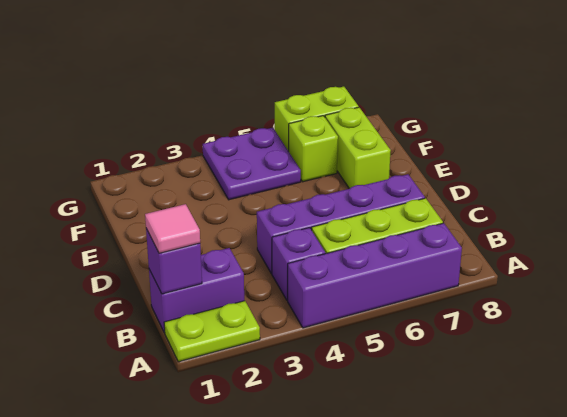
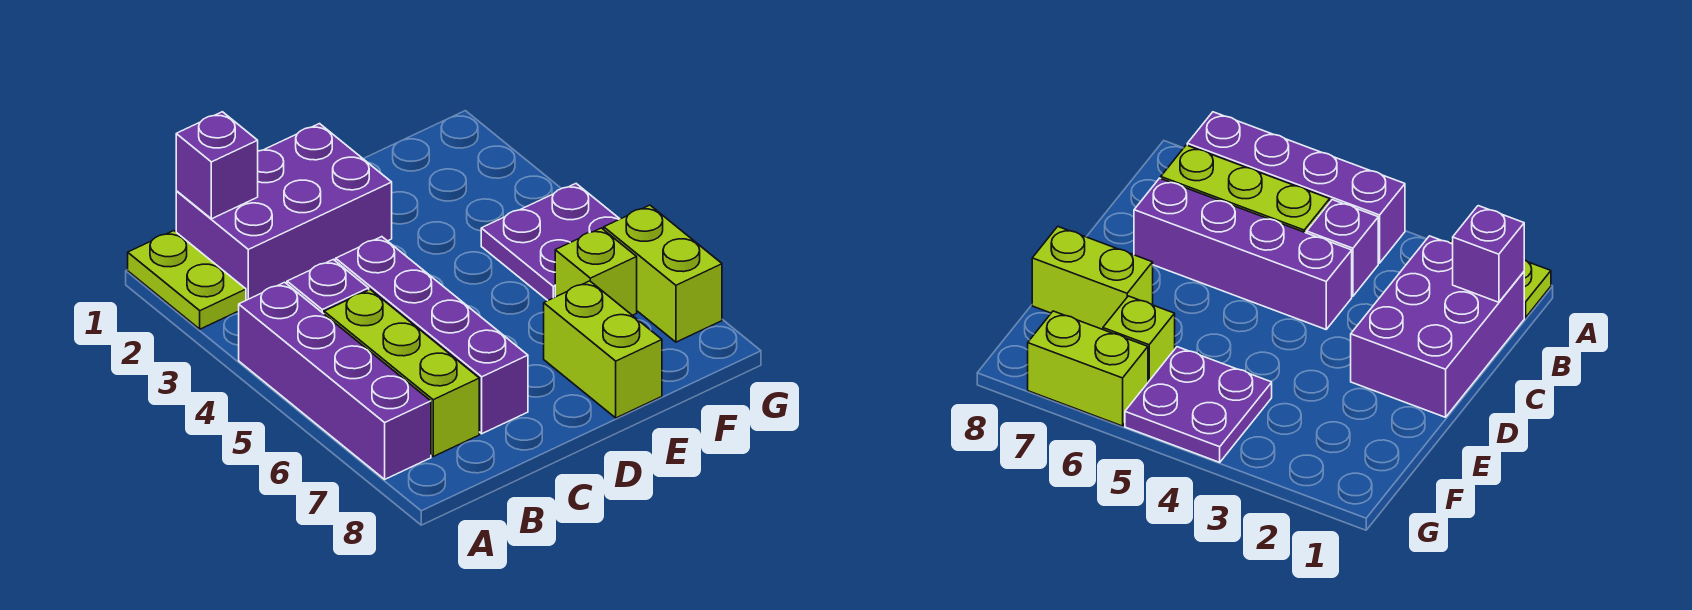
purple 1x2 brick [149,248,244,333] -> purple 2x3 brick [176,124,392,300]
pink 1x1 tile [145,204,200,253] -> none
lime 1x2 brick [325,107,391,189] -> lime 1x2 brick turned to [544,281,662,418]

